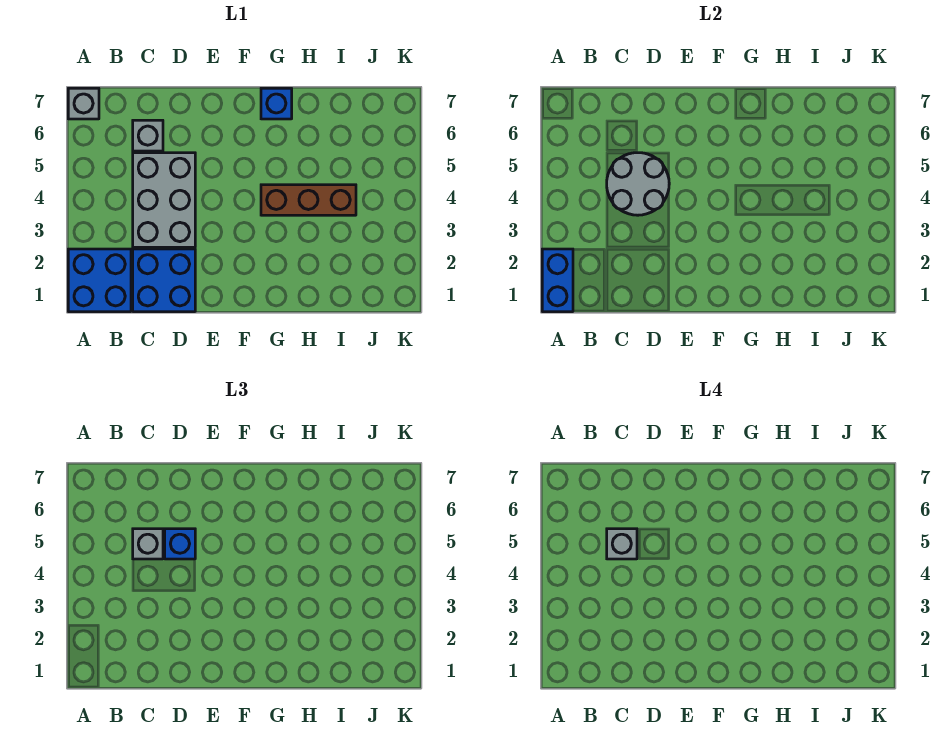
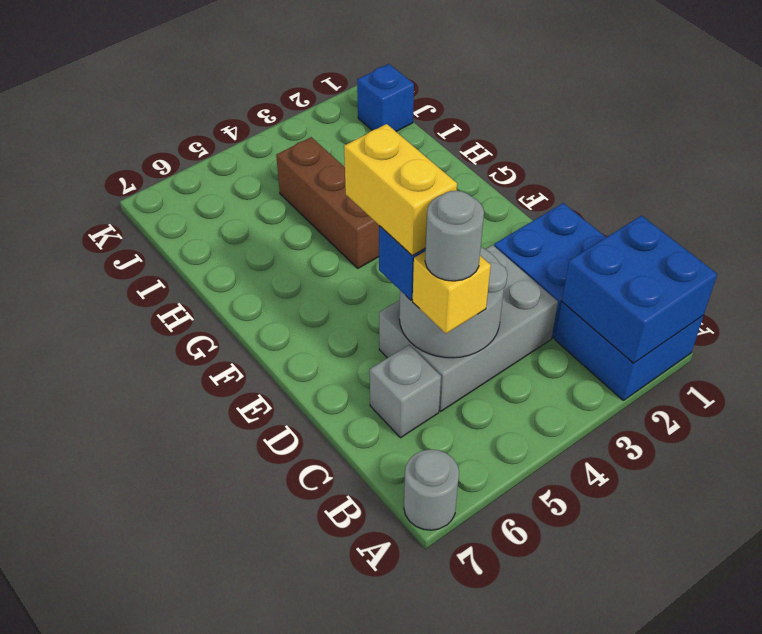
blue 1x2 brick [542,249,573,312] -> blue 2x2 brick [562,216,717,363]
grey 1x1 brick [68,88,99,119] -> grey 1x1 round brick [404,449,459,530]
grey 1x1 brick [133,529,163,559] -> yellow 1x1 brick [413,251,491,333]
grey 1x1 brick [607,529,637,559] -> grey 1x1 round brick [425,191,484,281]
none -> yellow 1x2 brick [344,124,457,255]
blue 1x1 brick [261,88,292,119] -> blue 1x1 brick moved to [357,64,414,131]

